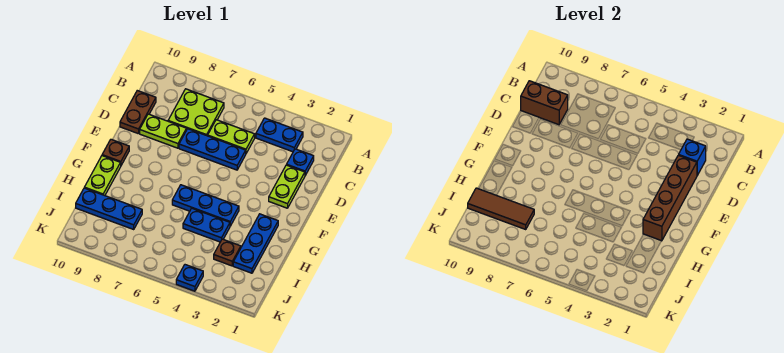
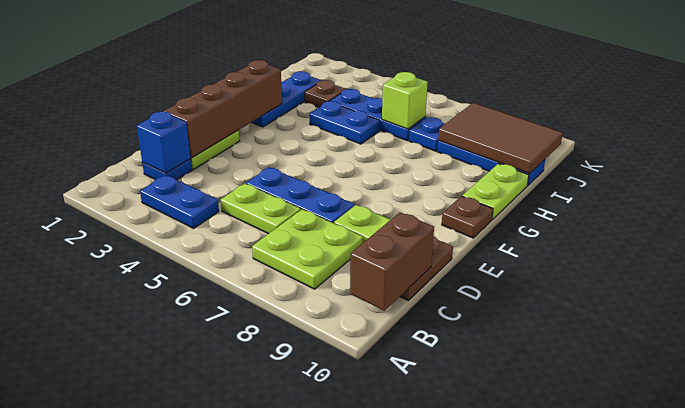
brown 1x2 brick [521,81,568,125] -> brown 1x2 brick turned to [350,212,434,311]
blue 1x3 plate [172,185,239,226] -> blue 1x3 plate moved to [330,89,425,141]
none -> lime 1x1 brick [382,72,428,129]
brown 1x3 tile [468,188,534,229] -> brown 2x3 tile [438,103,563,173]
blue 1x1 plate [176,265,203,291] -> blue 1x1 plate moved to [409,117,445,151]

